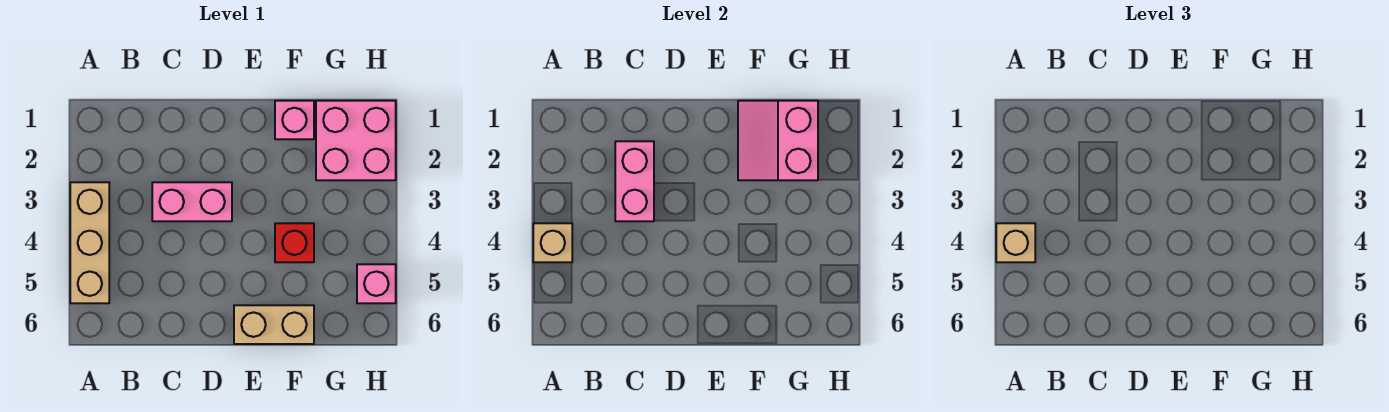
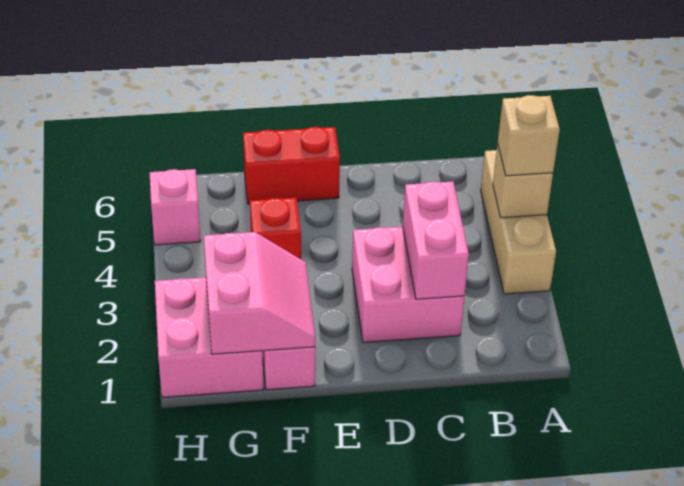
pink 1x2 brick [152,182,232,221] -> pink 2x2 brick [352,227,464,343]
tan 1x2 brick [234,305,314,344] -> red 1x2 brick [243,127,340,204]

